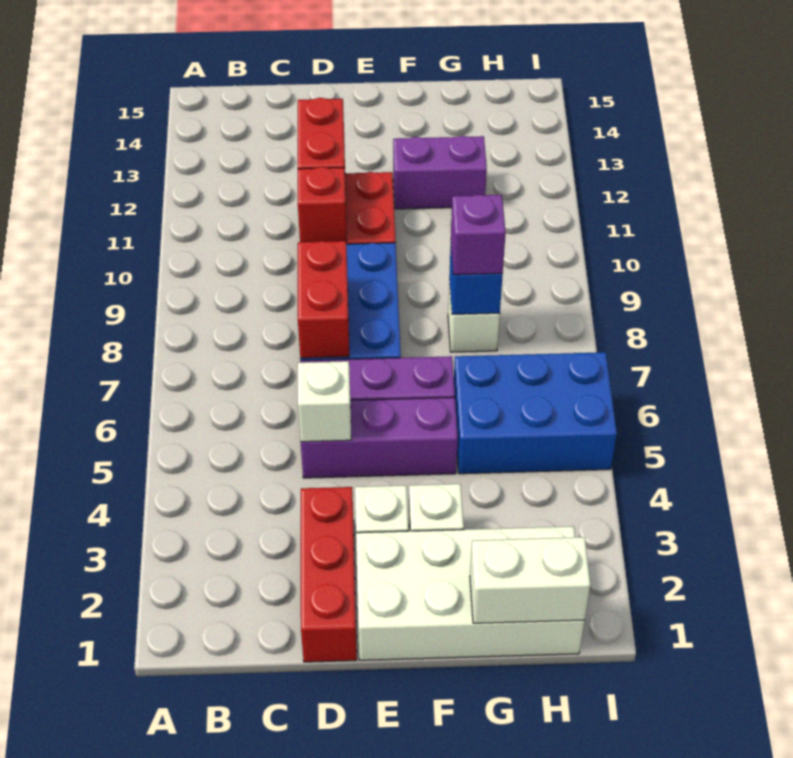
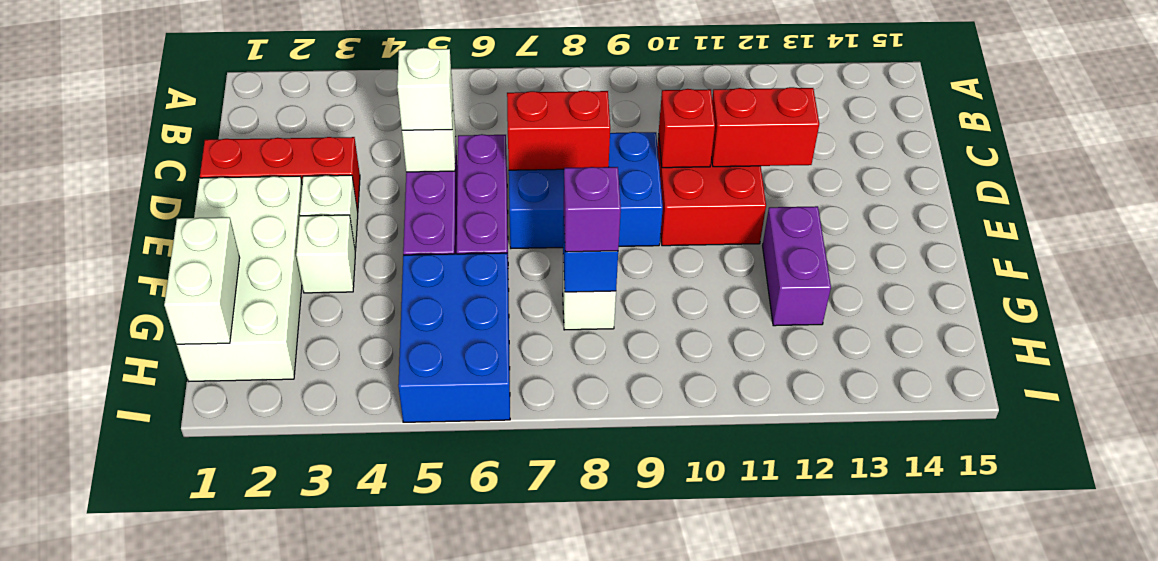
none -> white 1x1 brick [397,48,453,130]

